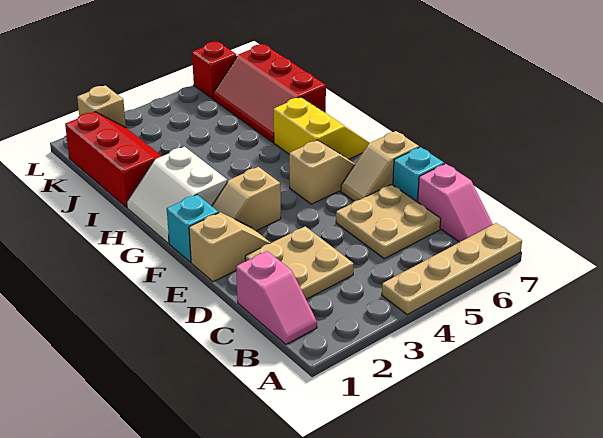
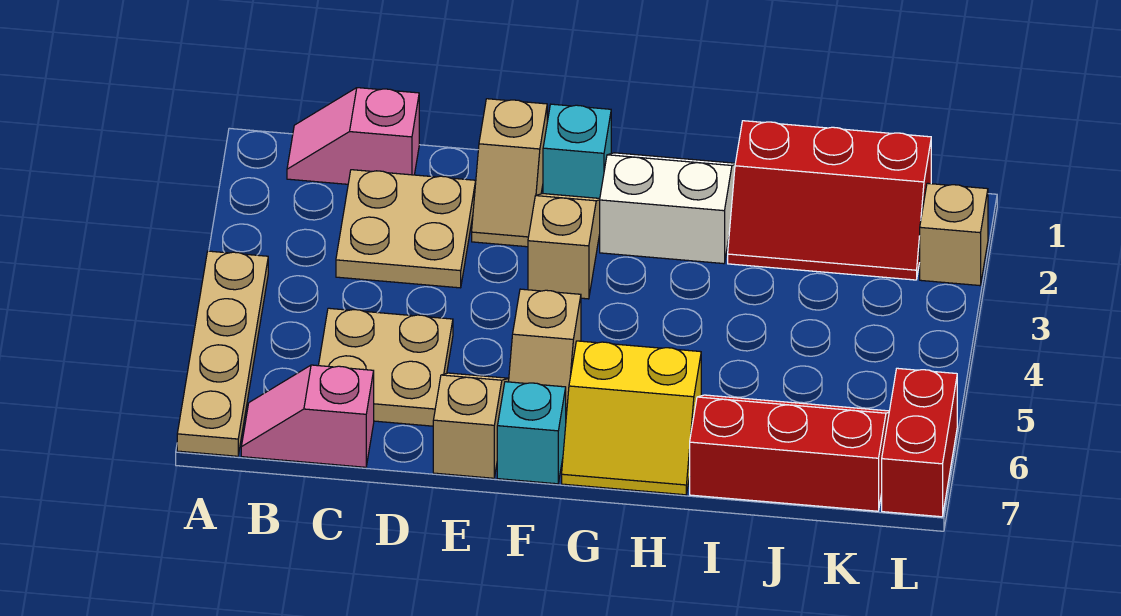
cyan 1x1 brick [393,147,444,202] -> cyan 1x1 brick moved to [497,382,566,484]
red 1x1 brick [192,42,237,98] -> red 1x2 brick [882,368,957,517]

